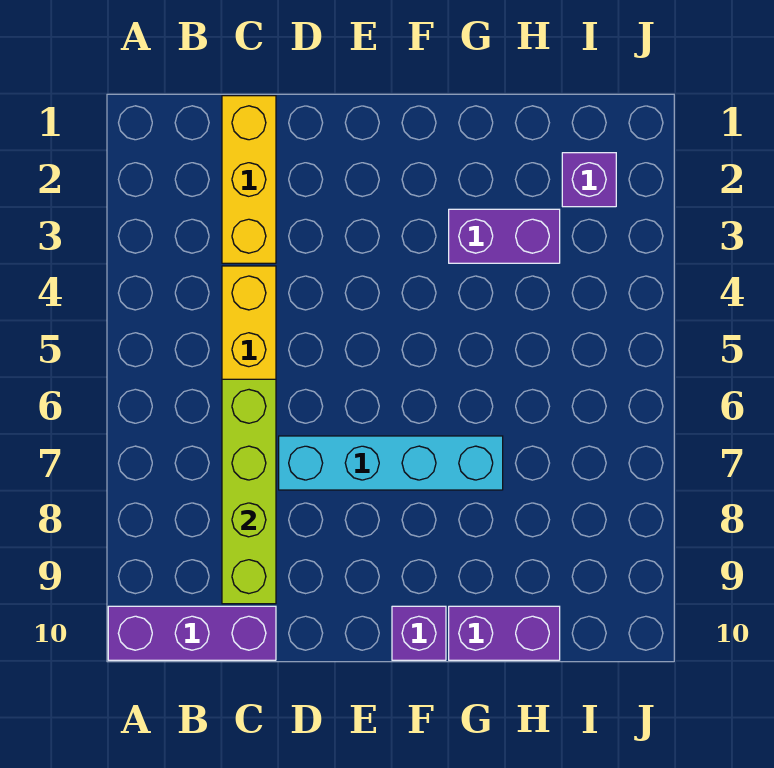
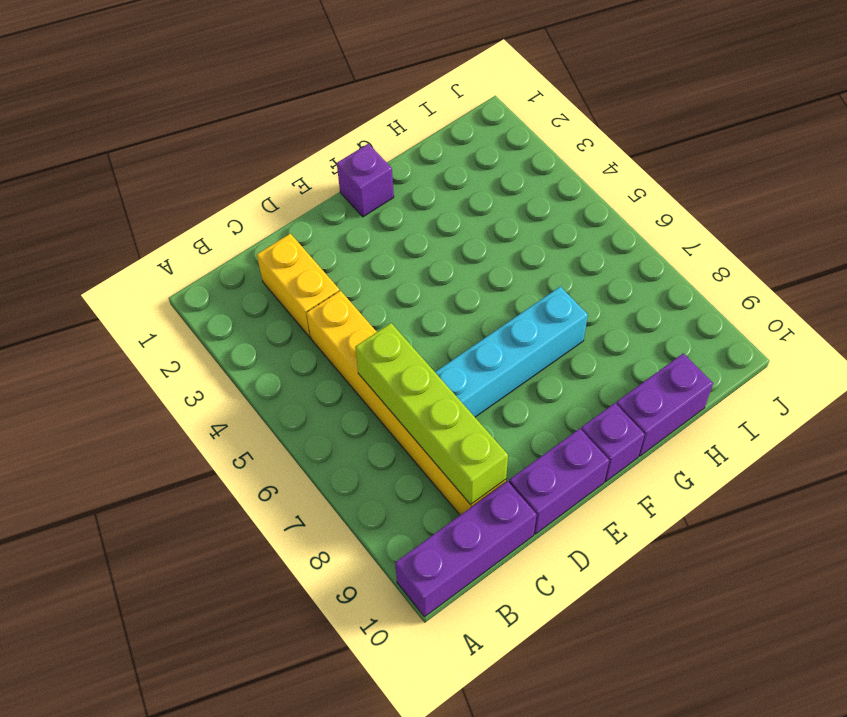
yellow 1x3 brick [222,96,276,263] -> yellow 1x2 brick [257,234,339,337]
purple 1x2 brick [449,209,560,263] -> purple 1x2 brick moved to [509,429,609,534]
purple 1x1 brick [562,153,616,207] -> purple 1x1 brick moved to [337,144,394,217]

